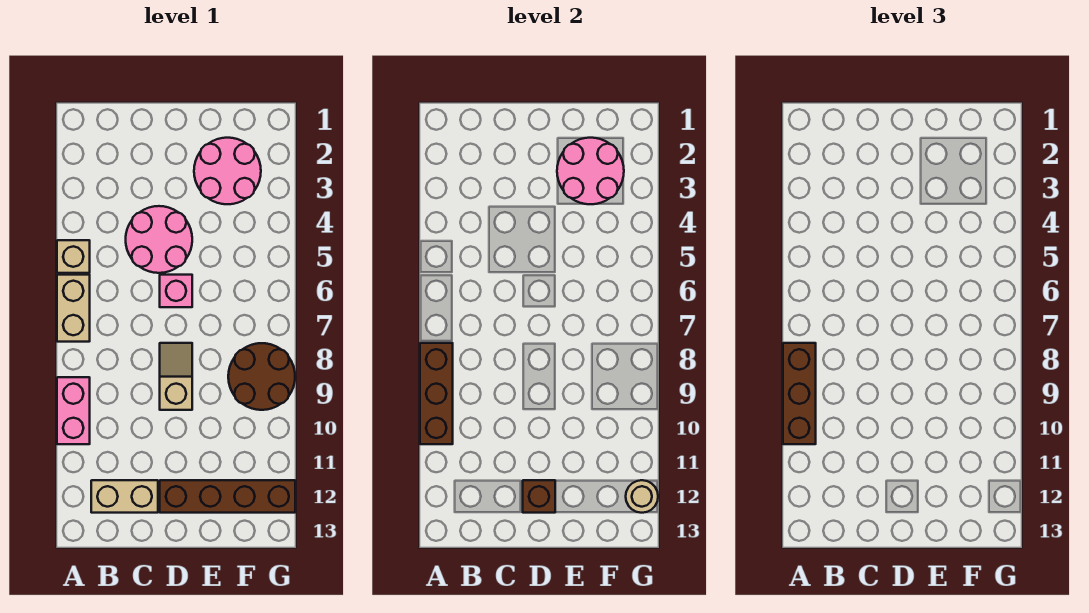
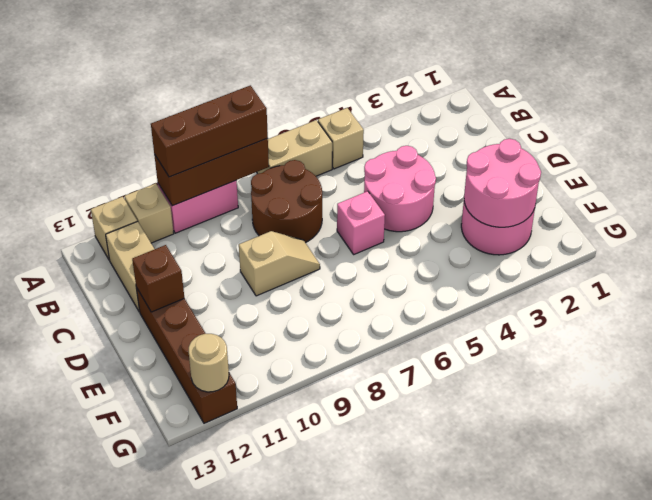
none -> tan 1x1 brick [125,183,174,243]
none -> tan 1x1 brick [91,197,137,260]
brown 2x2 round brick [228,343,295,410] -> brown 2x2 round brick moved to [251,160,322,243]

